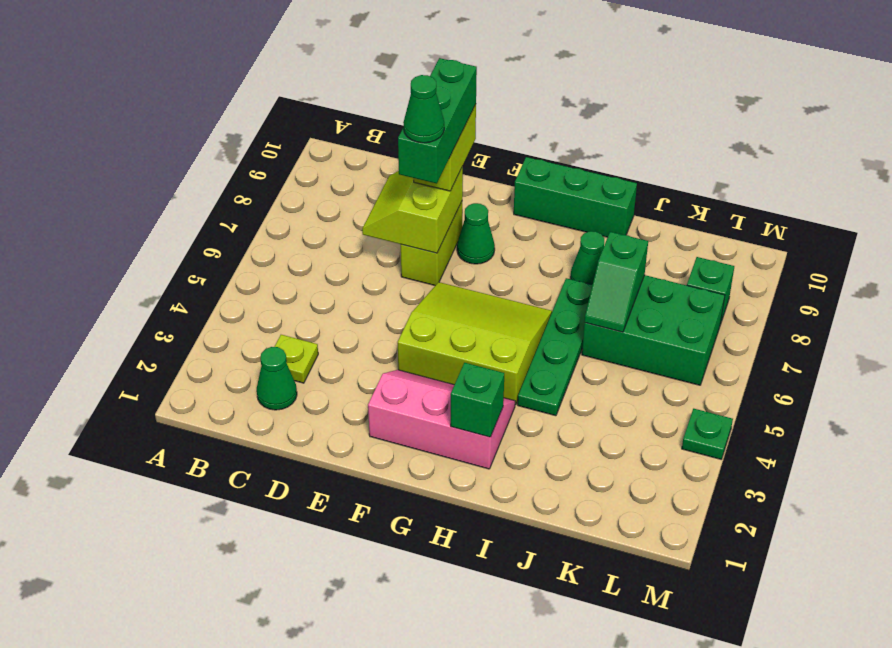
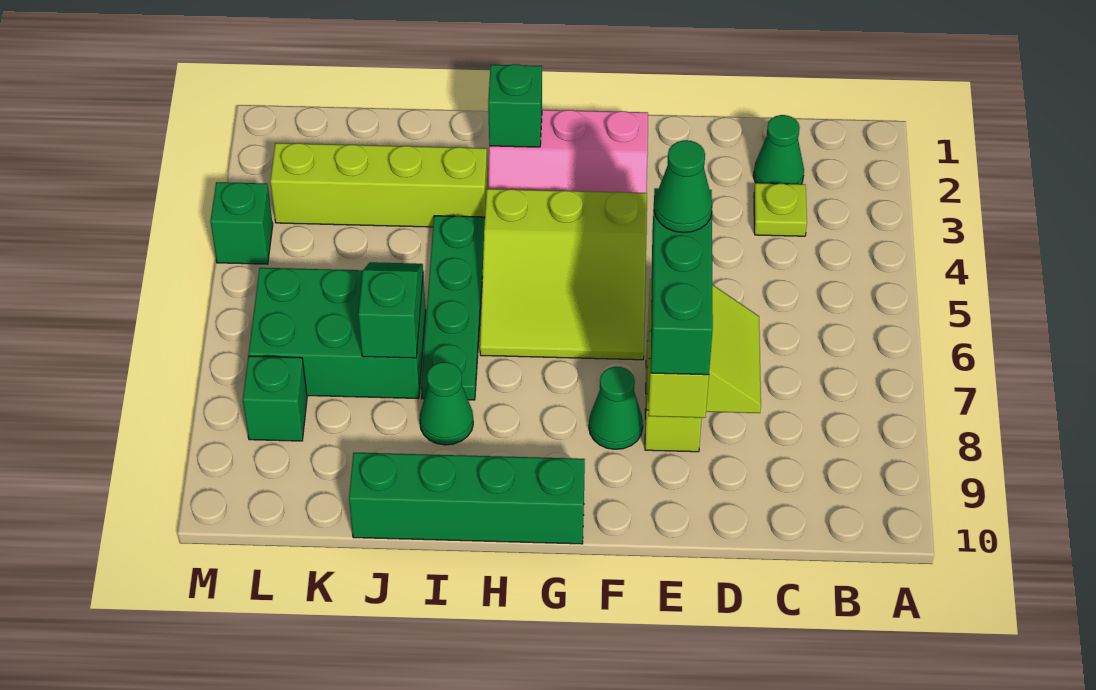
green 1x3 brick [514,157,637,237] -> green 1x4 brick [349,453,585,544]
none -> lime 1x4 brick [270,143,488,227]
green 1x1 plate [682,409,733,459] -> green 1x1 brick [210,182,273,264]

